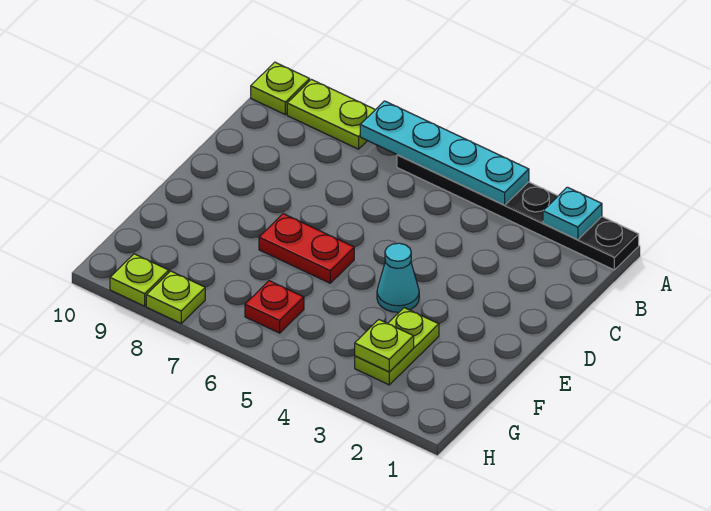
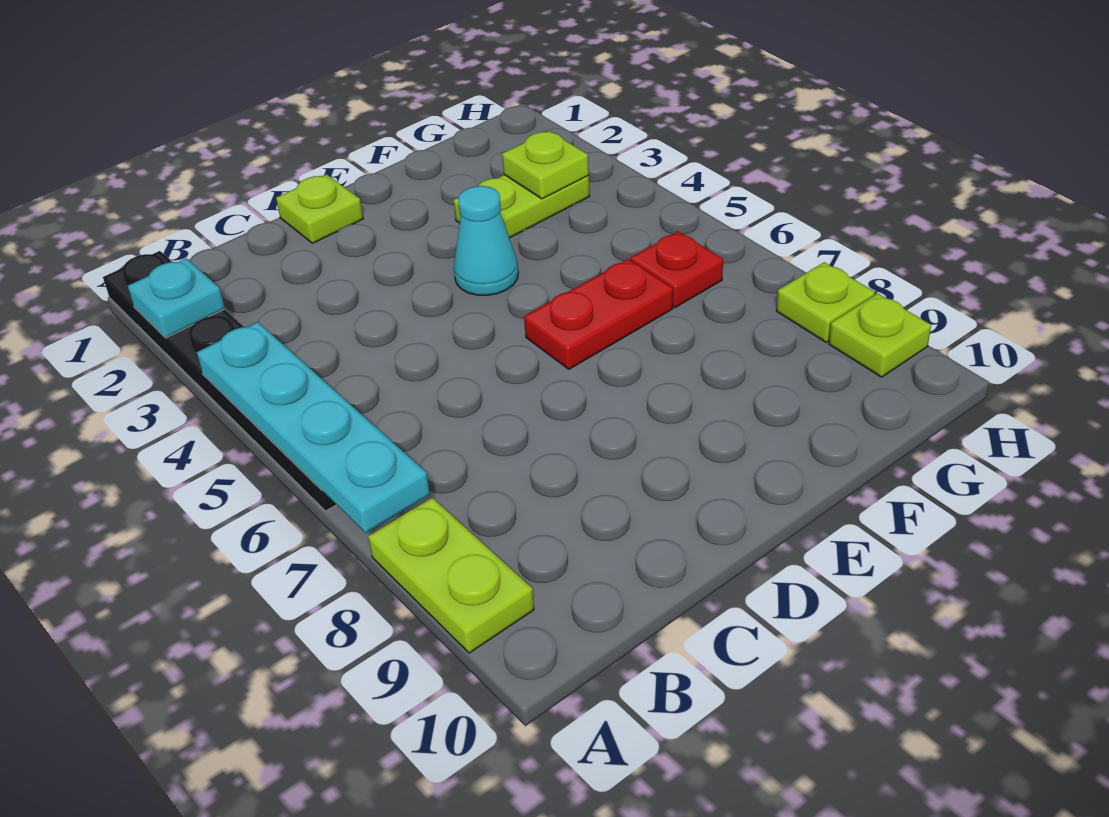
lime 1x1 plate [251,62,310,115] -> lime 1x1 plate moved to [276,174,363,243]
red 1x2 plate [259,214,354,283] -> red 1x2 plate turned to [524,259,673,369]

